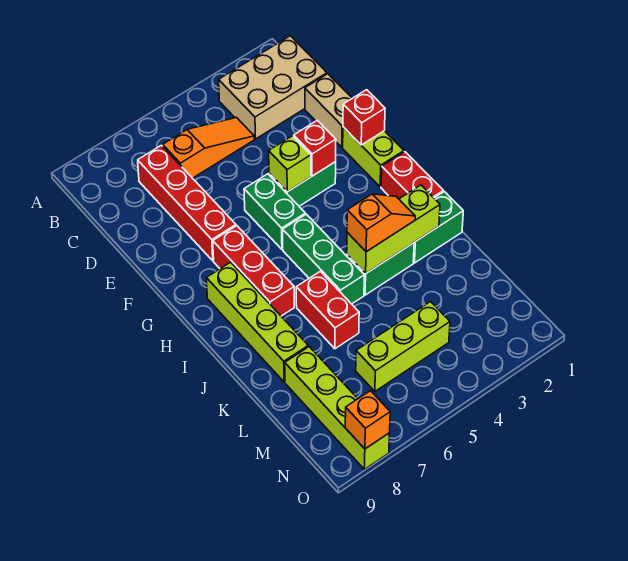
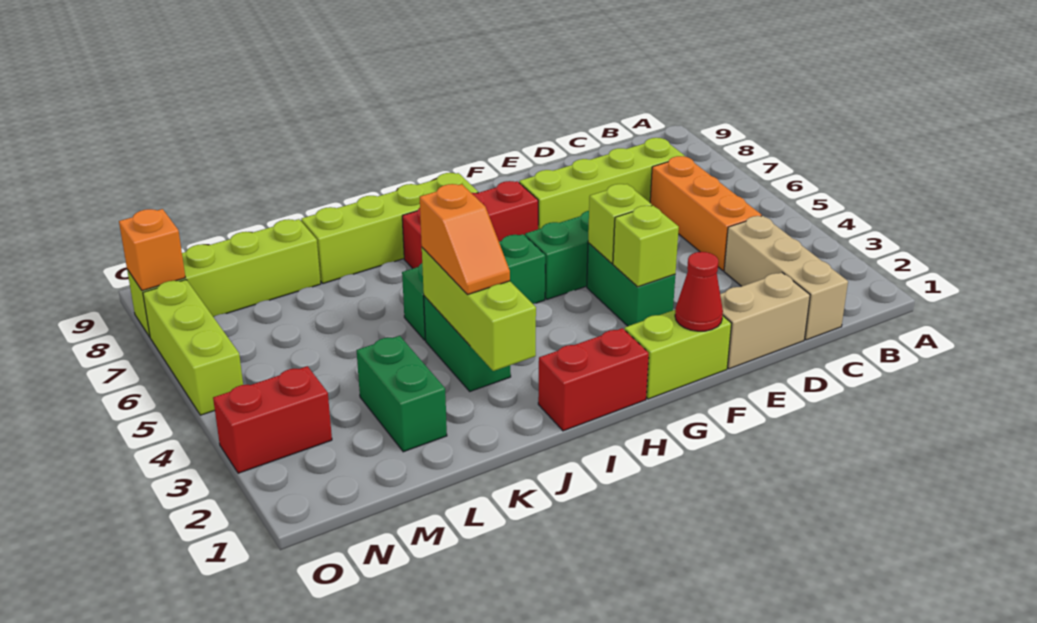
tan 2x3 brick [219,36,327,139] -> tan 1x3 brick [724,216,848,340]
orange 1x3 slope [163,118,254,178] -> orange 1x3 brick [650,156,762,271]
red 1x4 brick [138,145,236,261] -> lime 1x4 brick [519,138,685,229]
red 1x1 brick [343,90,385,145] -> red 1x1 cone [675,252,723,331]
red 1x1 brick [294,120,336,176] -> lime 1x1 brick [613,206,679,287]
green 1x2 brick [413,192,463,263] -> green 1x2 brick moved to [357,336,447,452]
red 1x2 brick [296,271,359,349] -> red 1x2 brick moved to [213,366,332,473]
lime 1x3 brick [356,302,450,391] -> lime 1x3 brick moved to [143,280,243,415]

